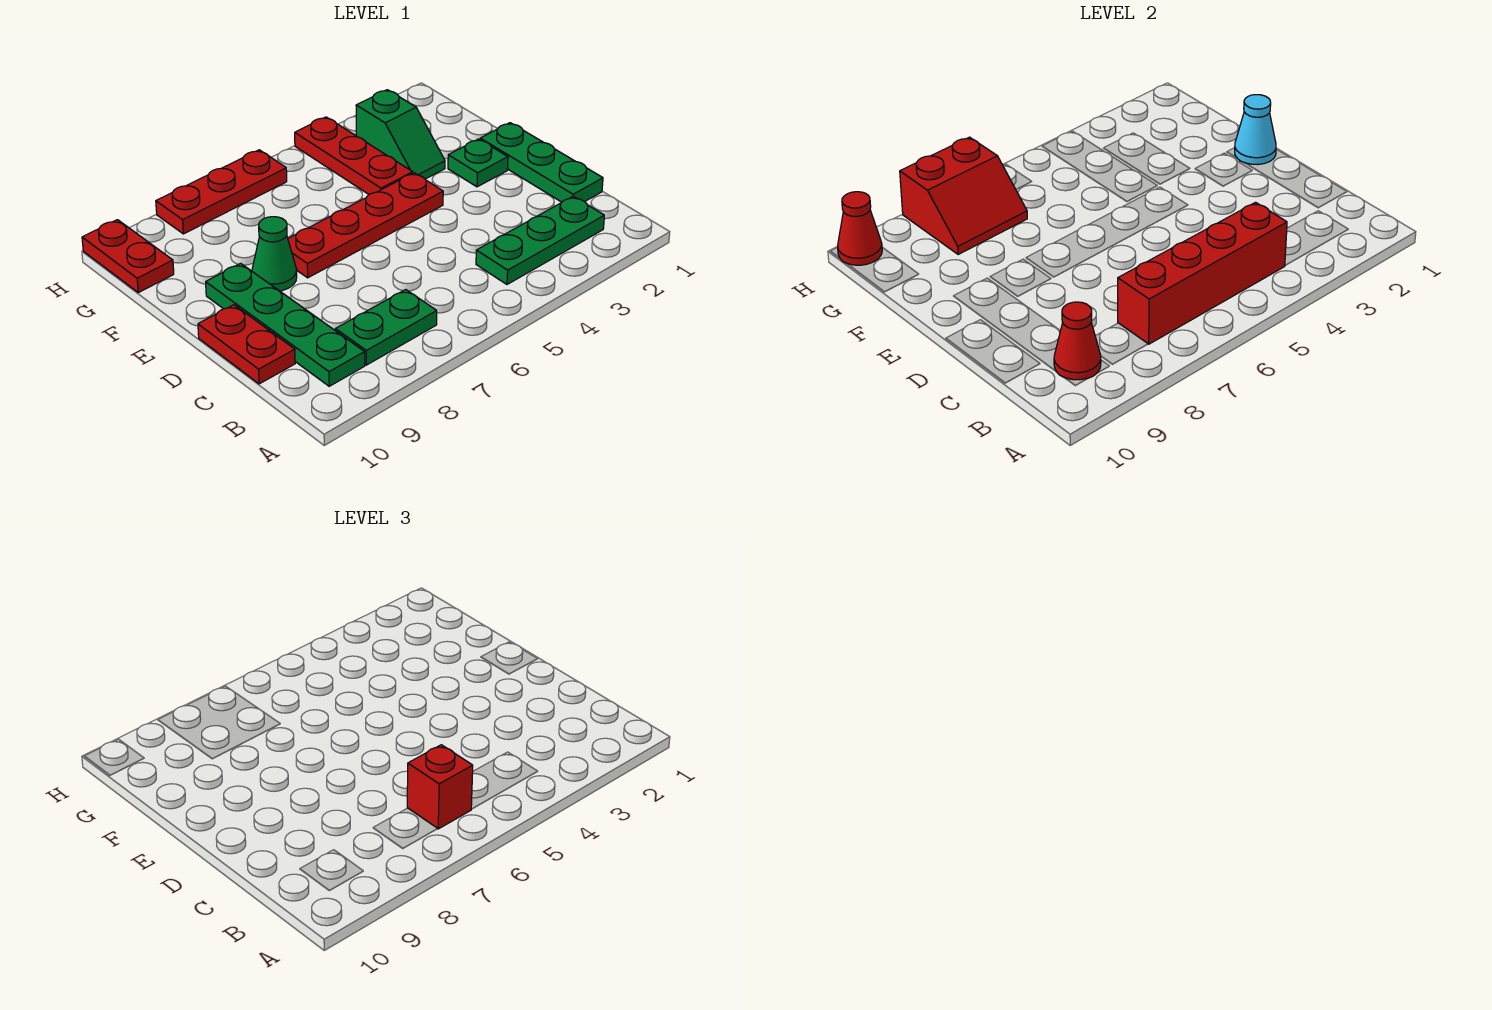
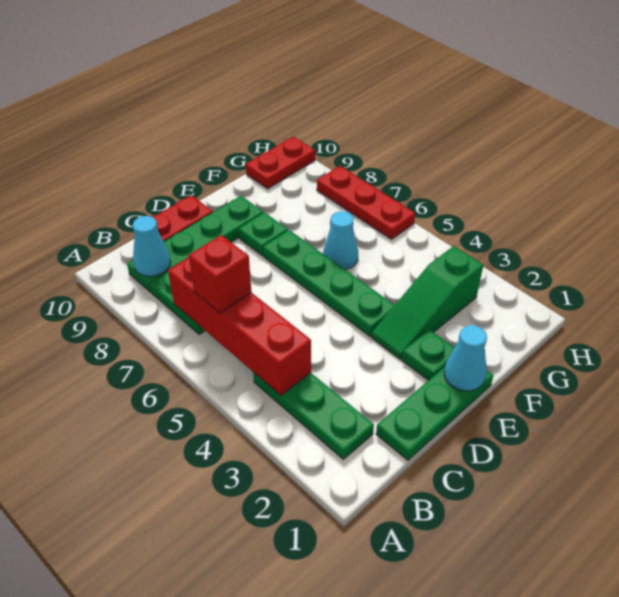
red 1x1 cone [1054,302,1101,380] -> cyan 1x1 cone [133,216,171,276]
red 1x4 plate [288,173,443,278] -> green 1x4 plate [263,230,394,336]
green 1x1 cone [252,217,297,291] -> green 1x1 plate [239,213,288,256]
green 1x2 slope [356,90,445,179] -> green 1x3 slope [372,246,483,359]
red 1x3 plate [295,117,413,194] -> none
none -> cyan 1x1 cone [323,211,358,270]
red 2x2 slope [900,137,1027,255] -> none
red 1x1 cone [838,192,882,265] -> none

